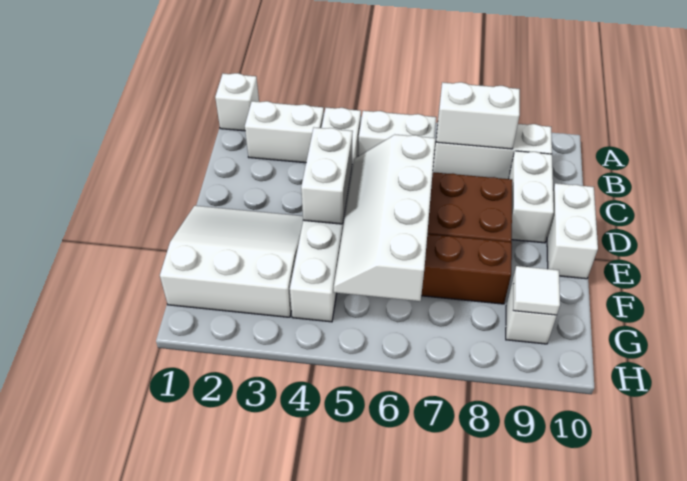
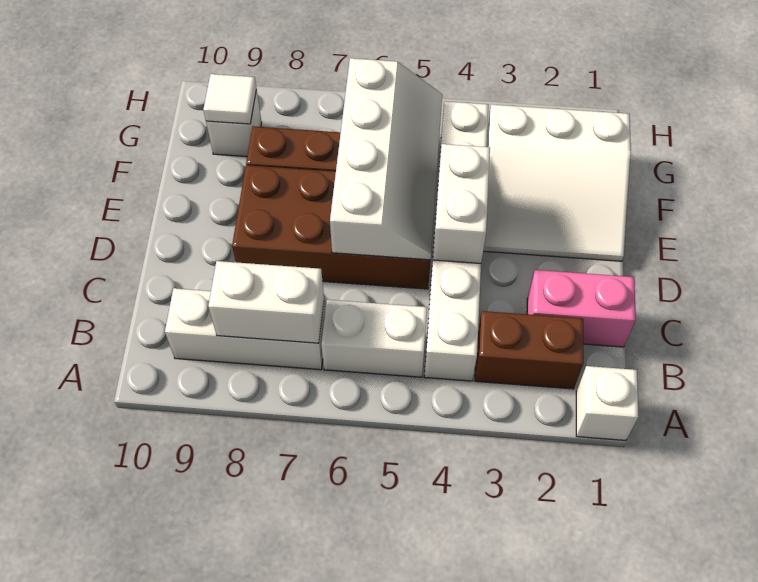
white 1x2 brick [245,101,324,163] -> brown 1x2 brick [475,311,584,389]
none -> pink 1x2 brick [527,270,636,347]
white 1x2 brick [509,151,554,243] -> none
white 1x2 brick [547,183,598,279] -> none

